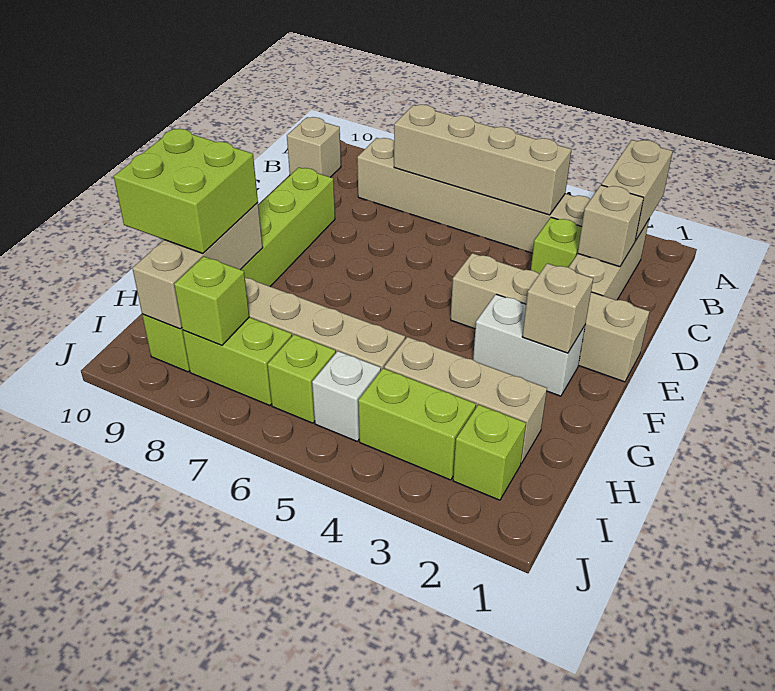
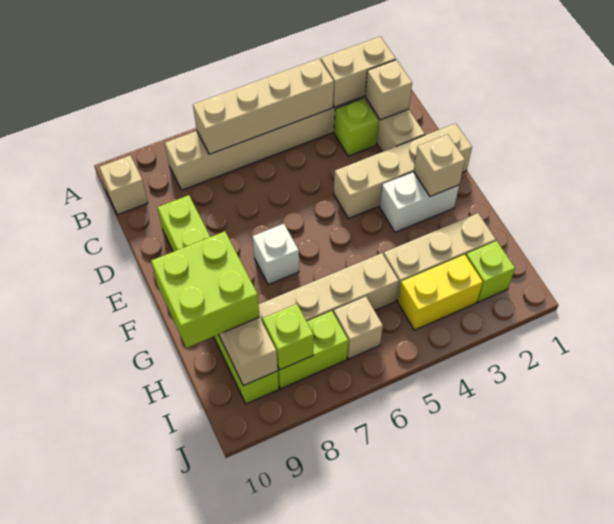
tan 1x2 brick [601,140,673,241] -> tan 1x2 brick turned to [321,36,396,107]
lime 1x2 brick [358,368,476,480] -> yellow 1x2 brick [398,255,483,330]
white 1x1 brick [312,351,381,441] -> white 1x1 brick moved to [252,223,299,285]
lime 1x1 brick [268,334,336,423] -> tan 1x1 brick [334,297,383,359]

